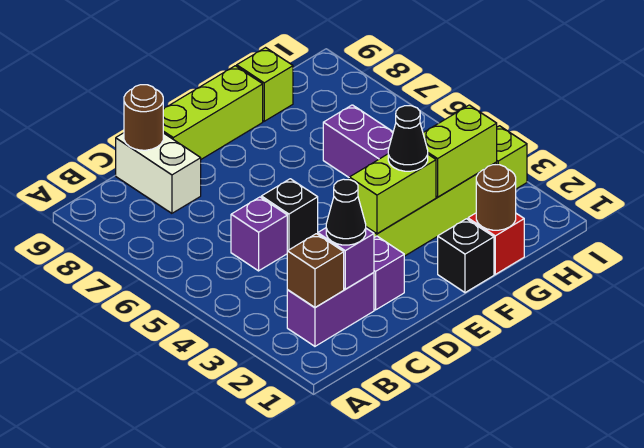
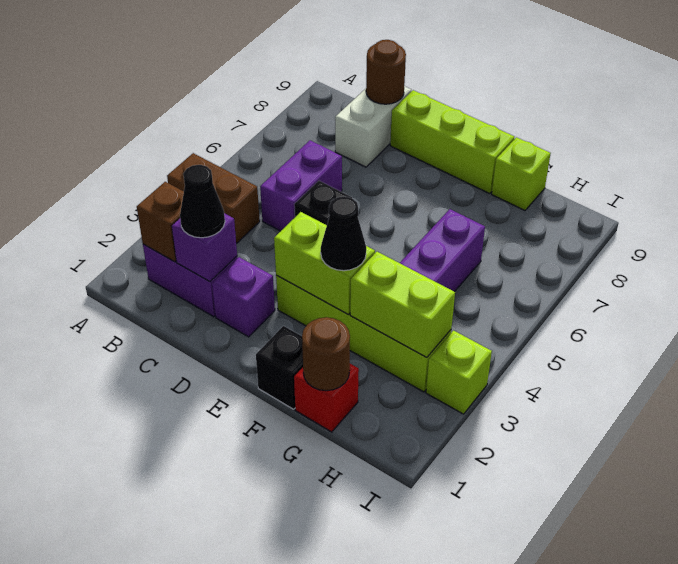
none -> brown 1x2 brick [167,153,260,244]
purple 1x1 brick [231,197,287,271] -> purple 1x2 brick [260,140,342,231]

